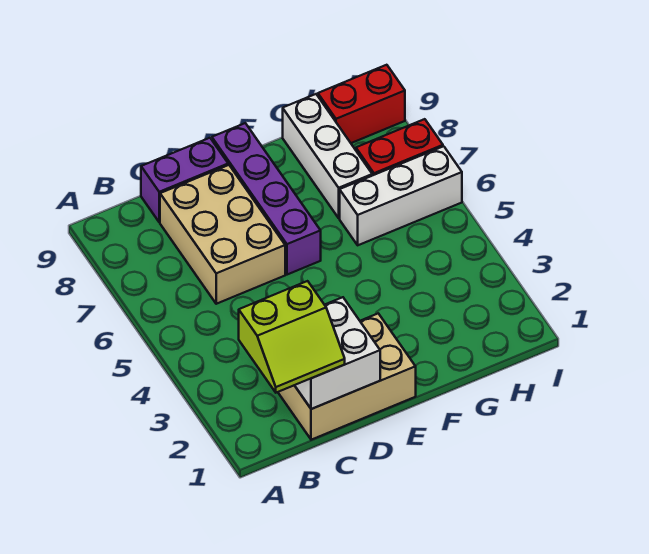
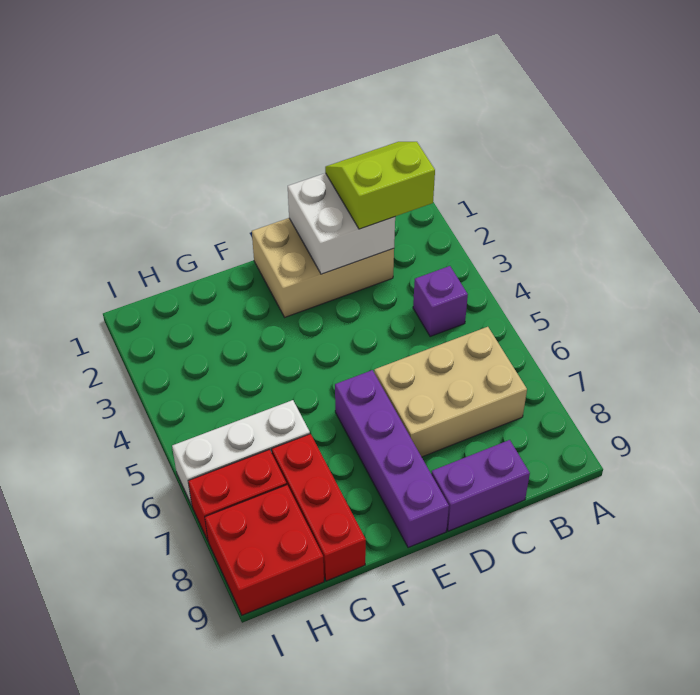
none -> purple 1x1 brick [413,266,468,337]
tan 2x3 brick [160,165,285,304] -> tan 2x3 brick turned to [374,327,527,457]
white 1x3 brick [283,94,372,218] -> red 1x3 brick [272,434,366,581]
red 1x2 brick [318,65,405,143] -> red 2x2 brick [205,485,324,615]

